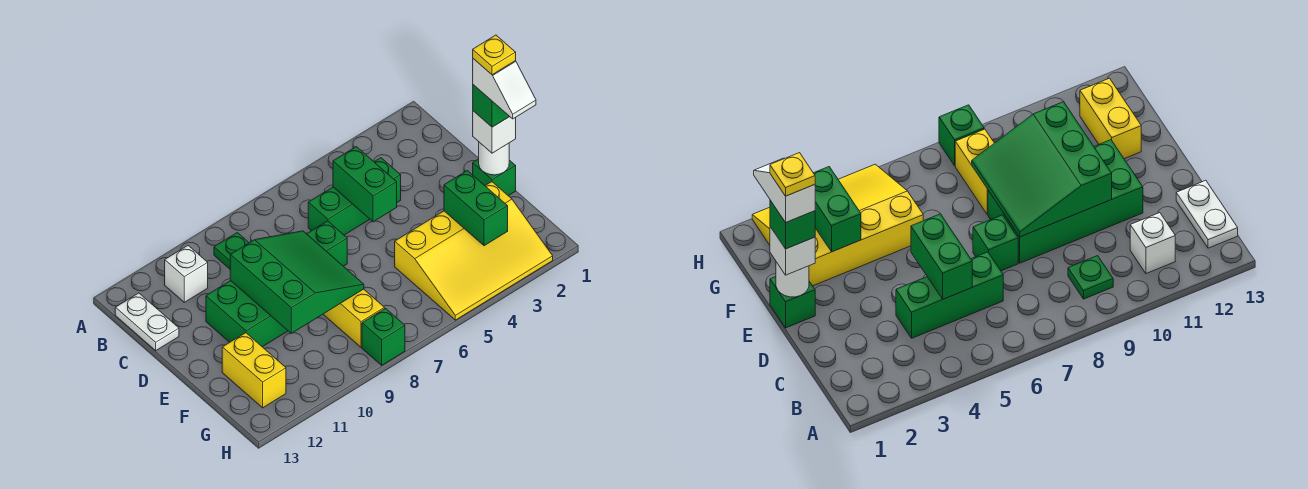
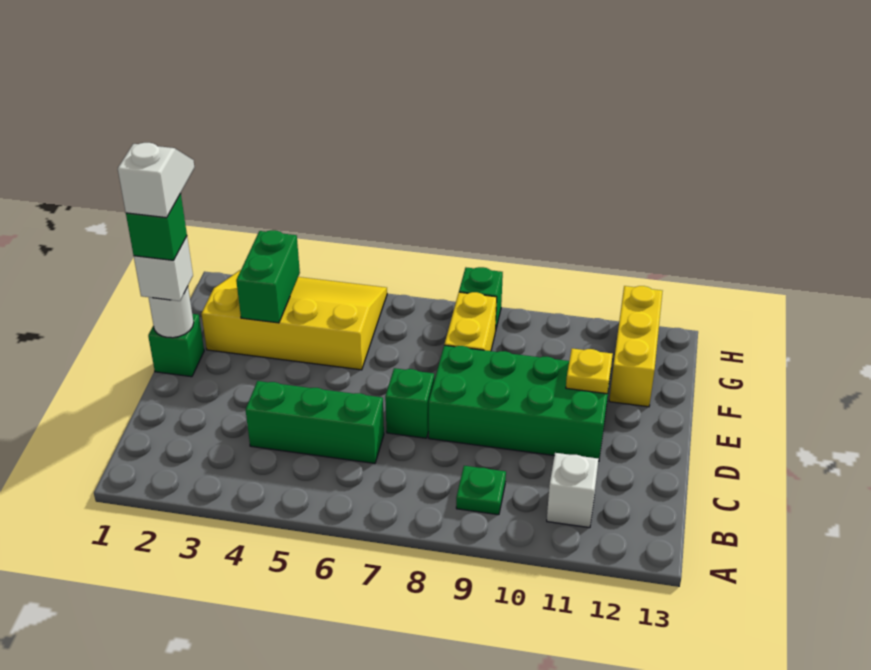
white 1x2 plate [115,293,179,351] -> none
green 1x2 brick [333,147,397,222] -> none
green 3x3 slope [230,231,364,333] -> none
yellow 1x1 plate [473,35,516,75] -> yellow 1x1 plate moved to [566,348,613,394]
yellow 1x2 brick [222,333,286,408] -> yellow 1x3 brick [609,286,663,407]

